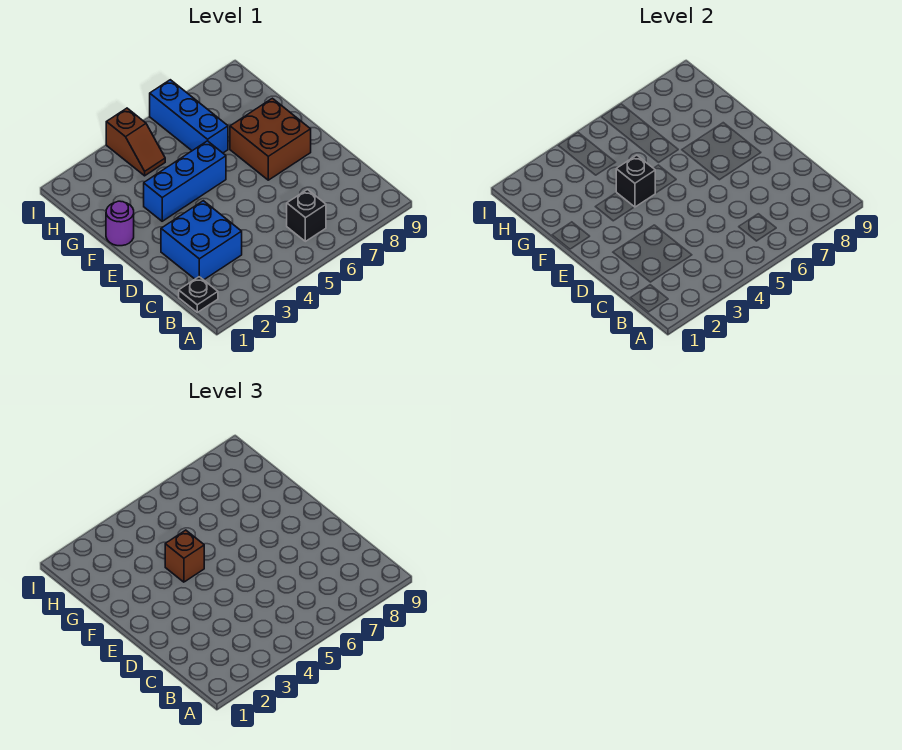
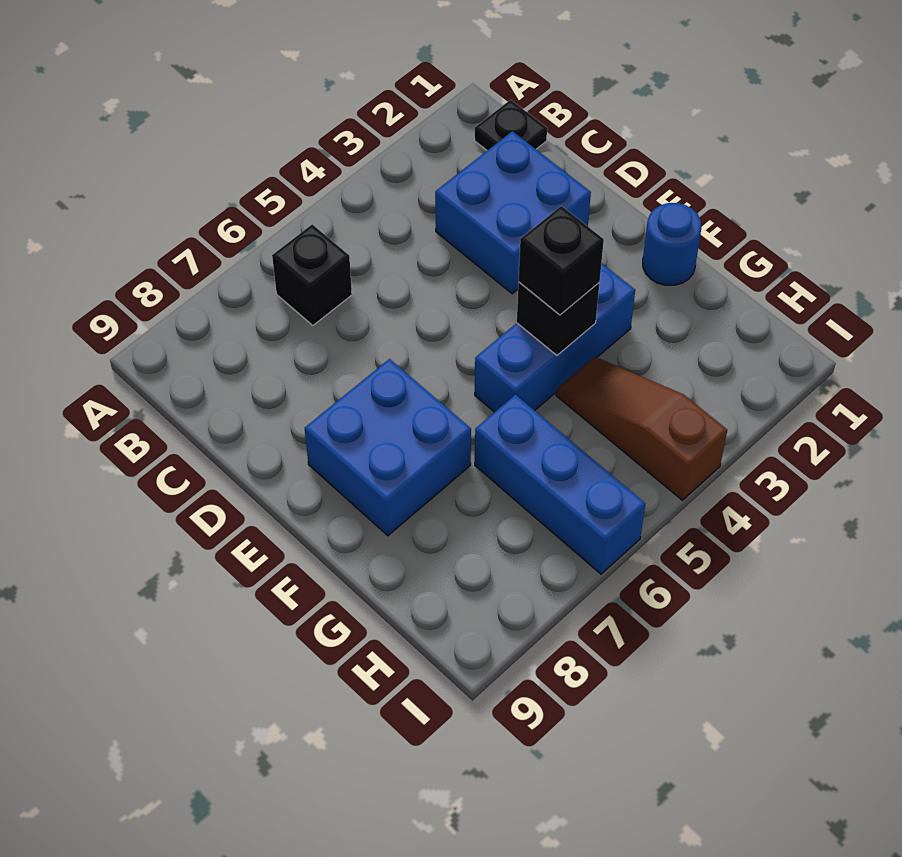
brown 2x2 brick [230,98,311,180] -> blue 2x2 brick [305,359,471,536]
purple 1x1 round brick [106,201,134,246] -> blue 1x1 round brick [643,203,701,285]
brown 1x1 brick [165,530,204,582] -> black 1x1 brick [519,206,604,315]
brown 1x2 slope [106,108,165,176] -> brown 1x3 slope [556,357,727,500]

